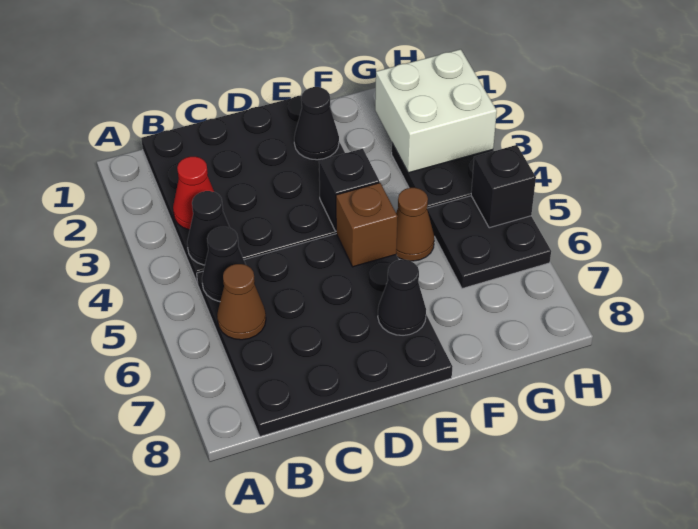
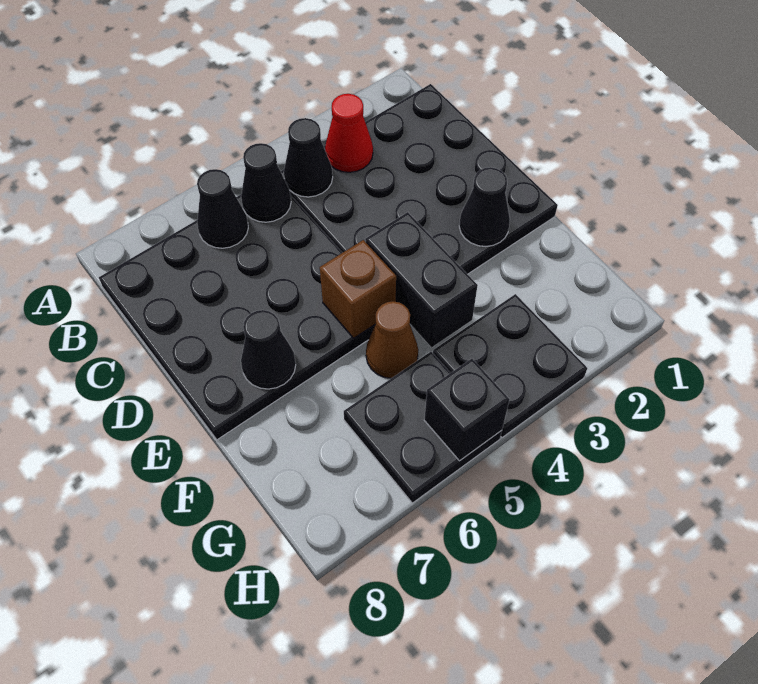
brown 1x1 cone [217,264,266,340] -> black 1x1 cone [197,169,248,248]
black 1x1 brick [319,149,380,231] -> black 1x2 brick [365,212,478,347]
white 2x2 brick [375,49,497,173] -> none

